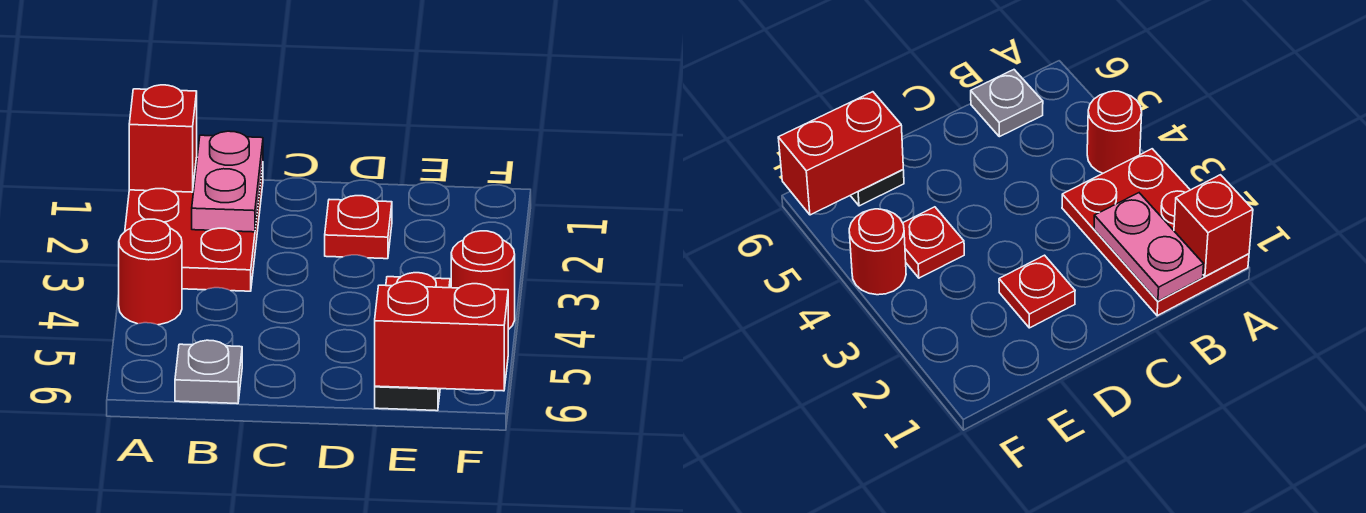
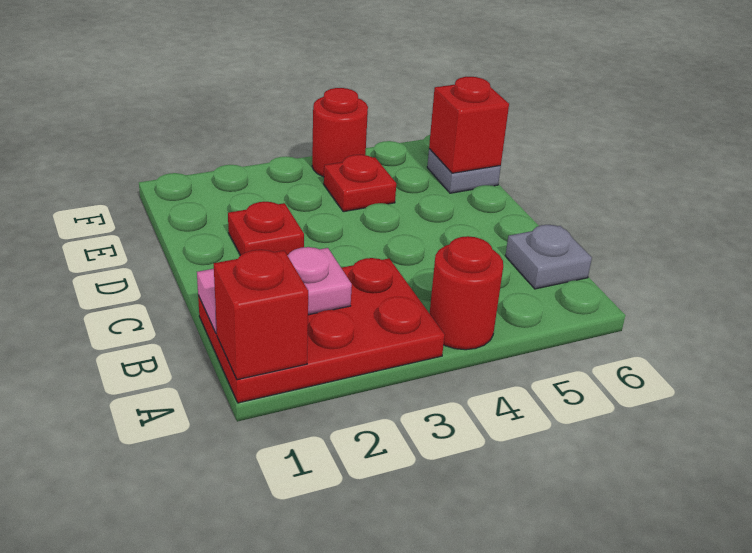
black 1x1 plate [375,386,440,411] -> grey 1x1 plate [427,149,501,193]
red 1x2 brick [375,281,508,391] -> red 1x1 brick [429,77,509,173]

